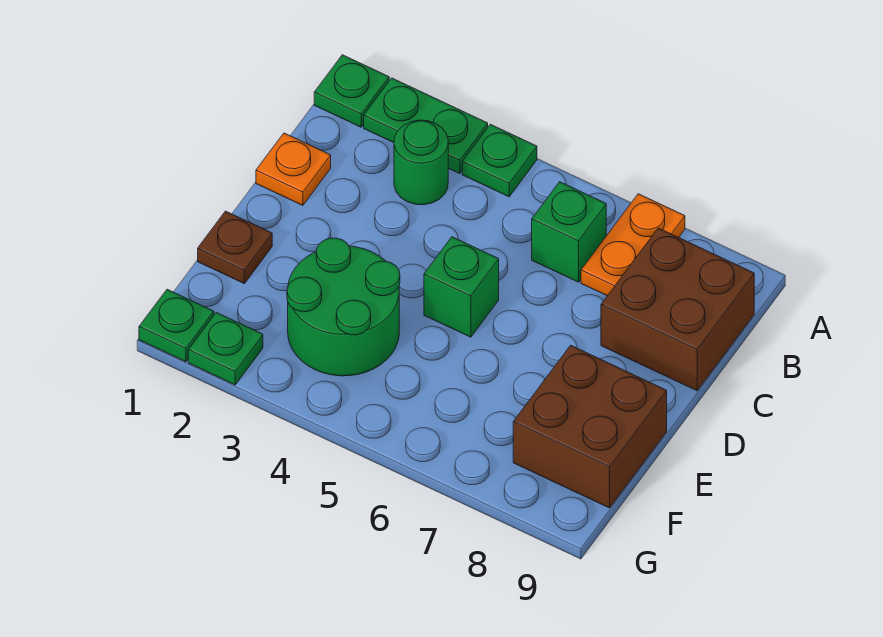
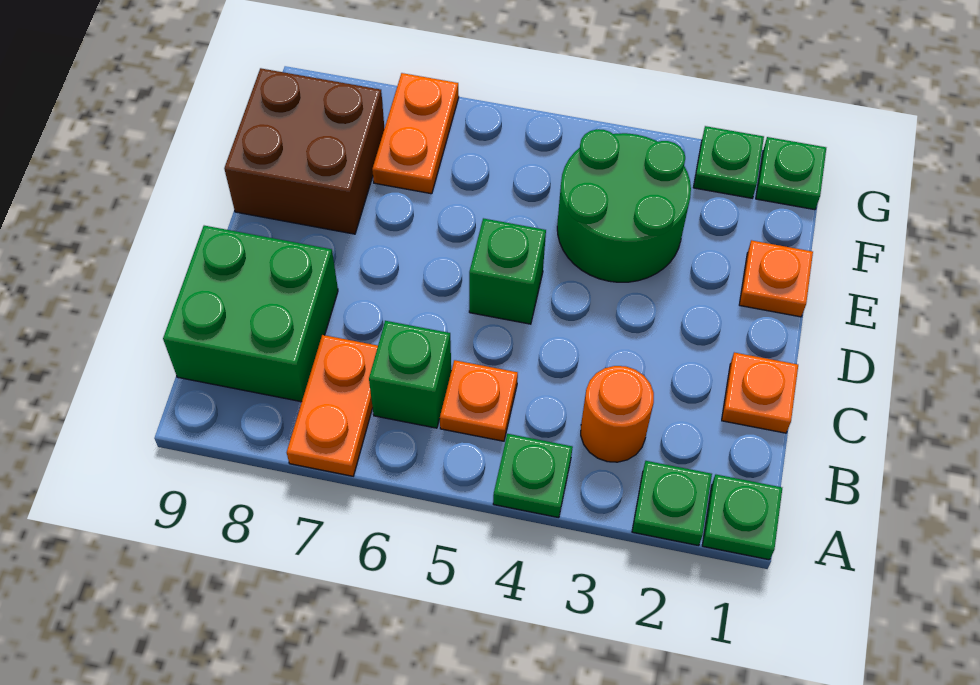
green 1x2 plate [364,78,488,174] -> green 1x1 plate [632,461,712,546]
green 1x1 round brick [394,120,448,205] -> orange 1x1 round brick [581,366,654,462]
none -> orange 1x1 plate [440,360,518,441]
brown 2x2 brick [601,228,754,391] -> green 2x2 brick [163,226,338,402]
brown 1x1 plate [198,211,272,283] -> orange 1x1 plate [739,240,813,317]
none -> orange 1x2 plate [372,73,459,194]

